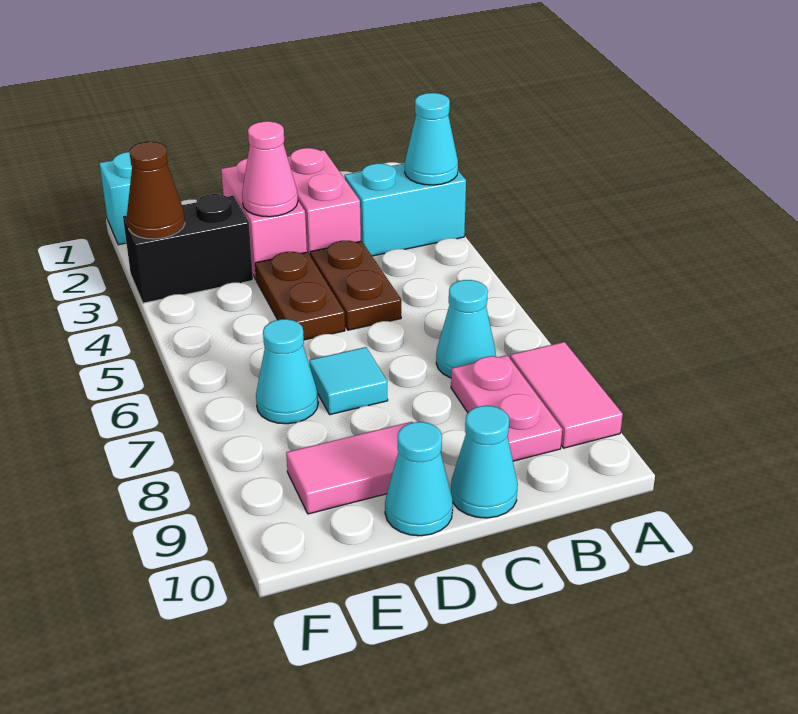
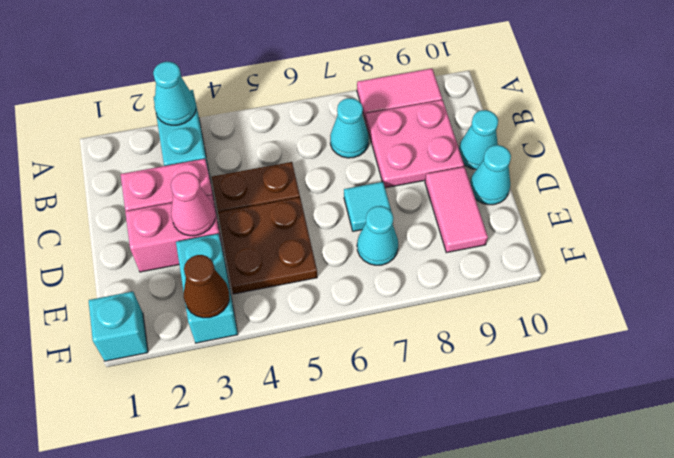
pink 1x2 plate [451,355,562,461] -> pink 2x2 plate [366,100,464,188]
brown 1x2 plate [255,252,345,340] -> brown 2x2 plate [218,197,317,294]
black 1x2 brick [123,194,253,303] -> cyan 1x2 brick [176,234,238,343]

